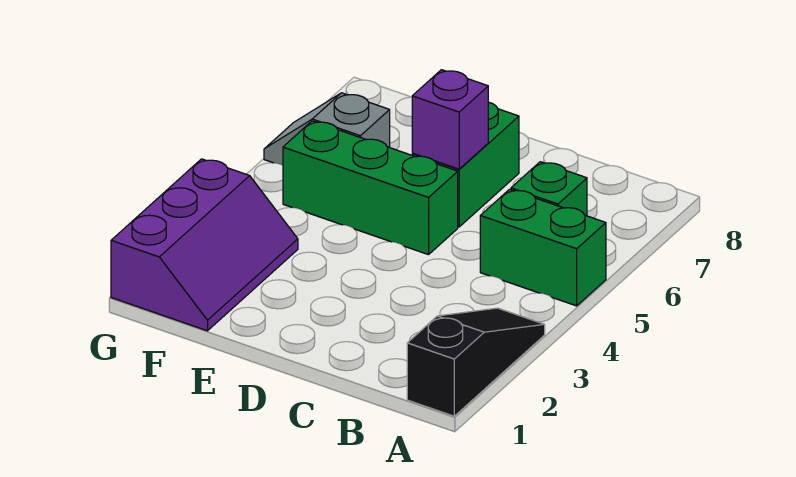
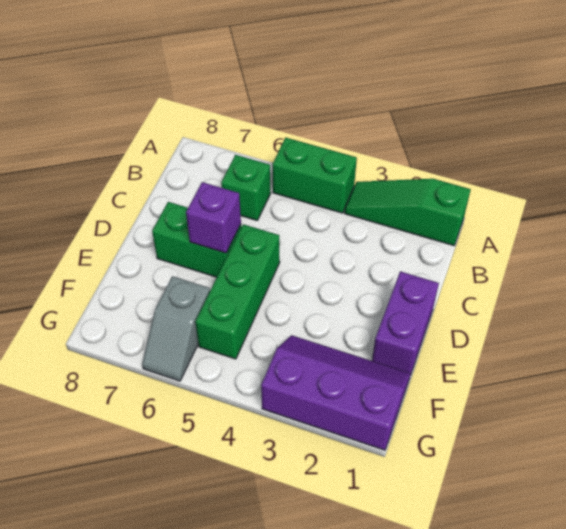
black 1x3 slope [407,308,545,416] -> green 1x3 slope [345,179,471,245]
green 1x2 brick [480,189,606,306] -> green 1x2 brick turned to [272,138,357,213]
none -> purple 1x2 brick [372,271,439,373]

